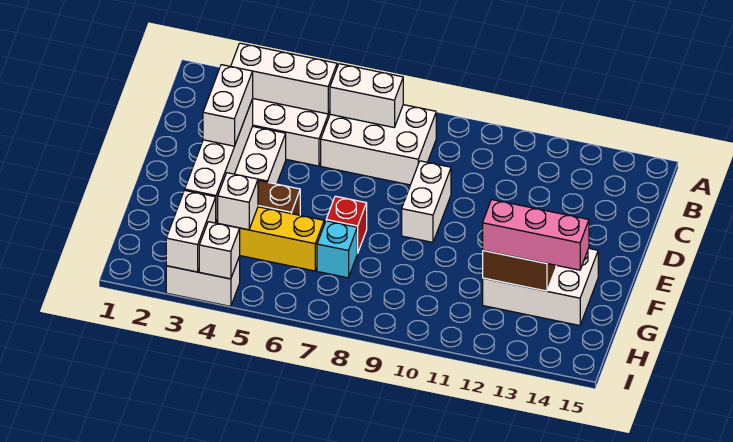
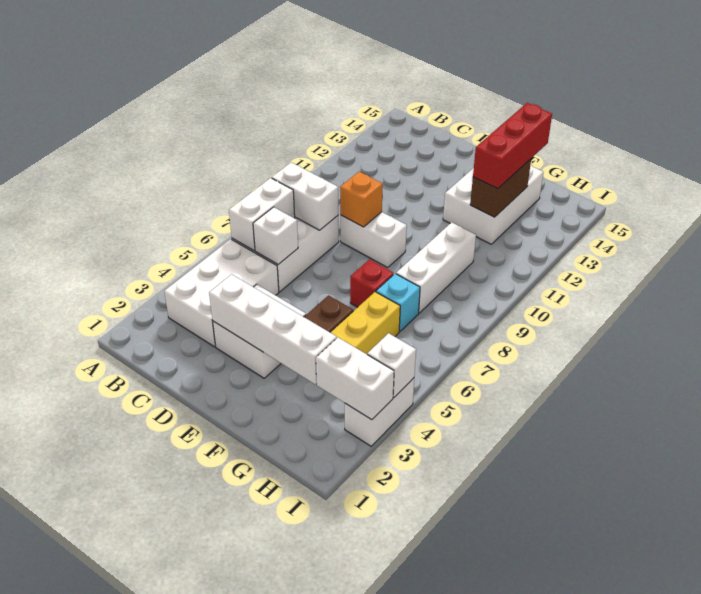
white 1x3 brick [231,43,337,114] -> white 1x3 brick moved to [396,222,476,313]
white 1x2 brick [203,65,253,146] -> white 1x2 brick moved to [272,162,338,230]
none -> orange 1x1 brick [340,172,383,227]
white 1x1 brick [218,173,258,230] -> white 1x1 brick moved to [253,207,298,264]
pink 1x3 brick [483,200,589,270] -> red 1x3 brick [473,103,552,189]

